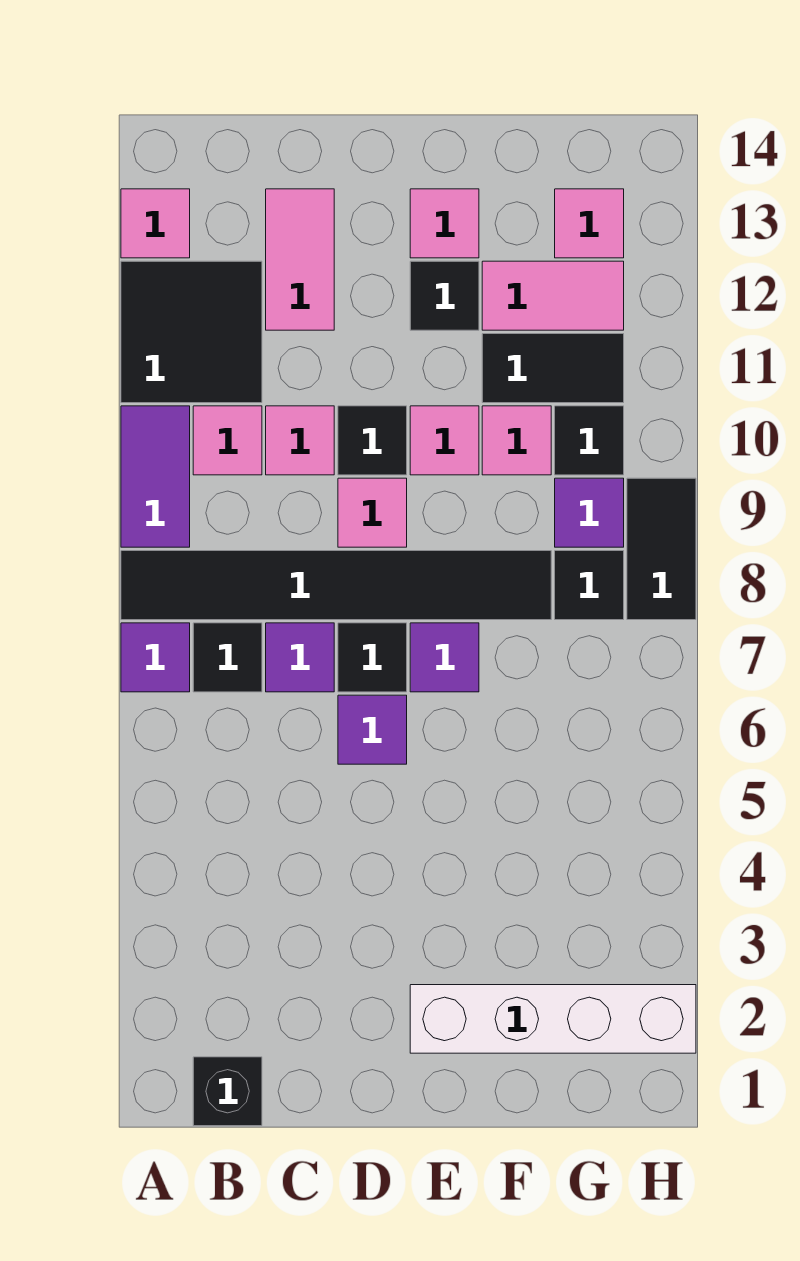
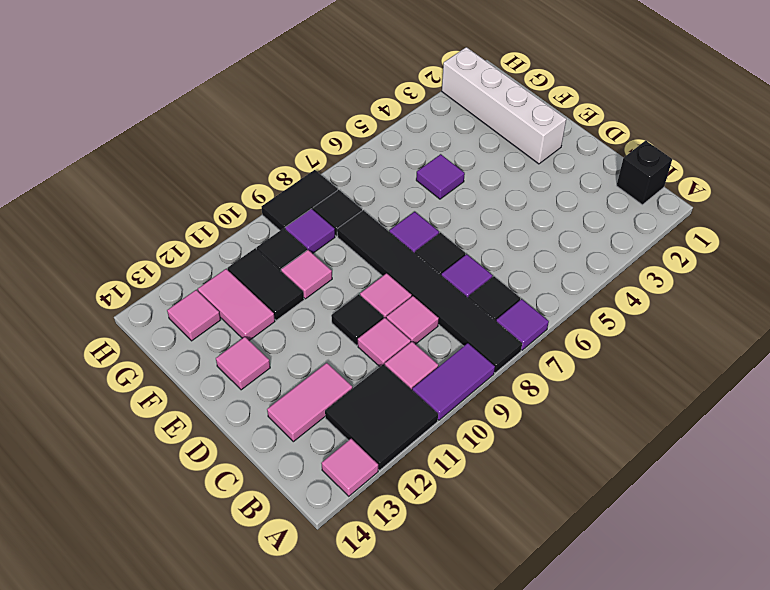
purple 1x1 tile [338,695,407,764] -> purple 1x1 tile moved to [416,154,465,199]
pink 1x1 tile [410,406,479,475] -> pink 1x1 tile moved to [386,296,439,344]
black 1x1 tile [410,261,479,330] -> none

